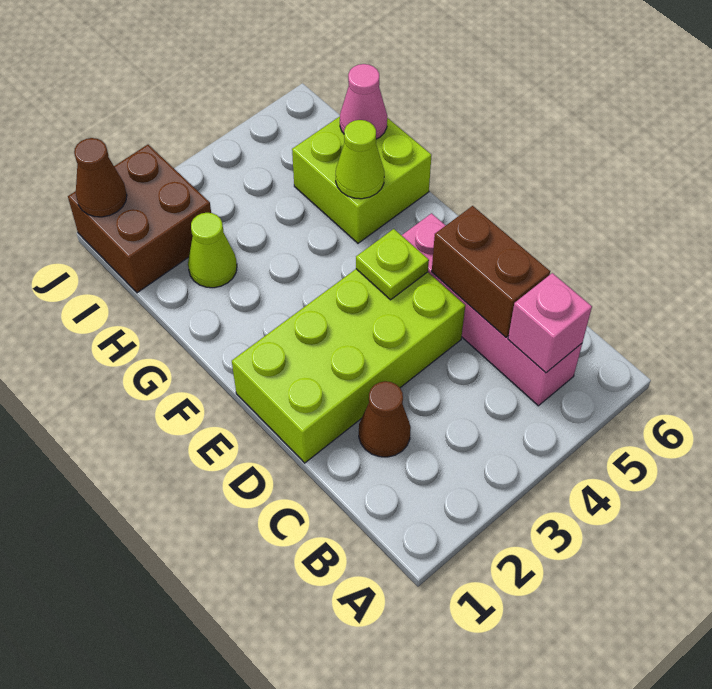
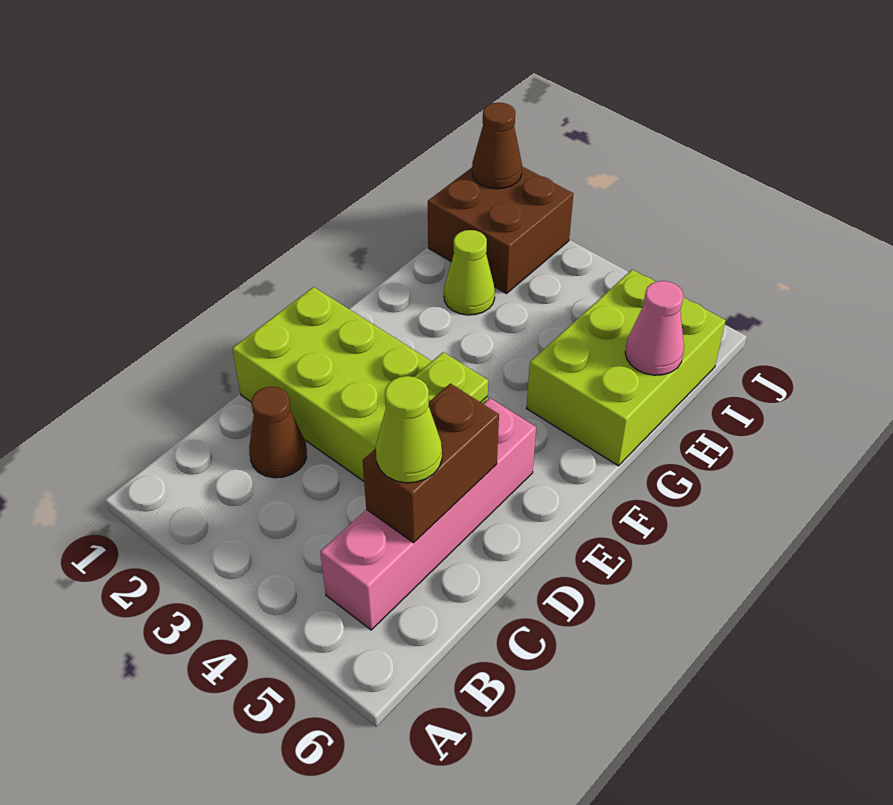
pink 1x1 brick [508,273,592,373] -> none
lime 2x2 brick [292,117,431,243] -> lime 2x3 brick [527,270,726,466]
lime 1x1 cone [336,120,384,199] -> lime 1x1 cone moved to [376,376,442,483]

